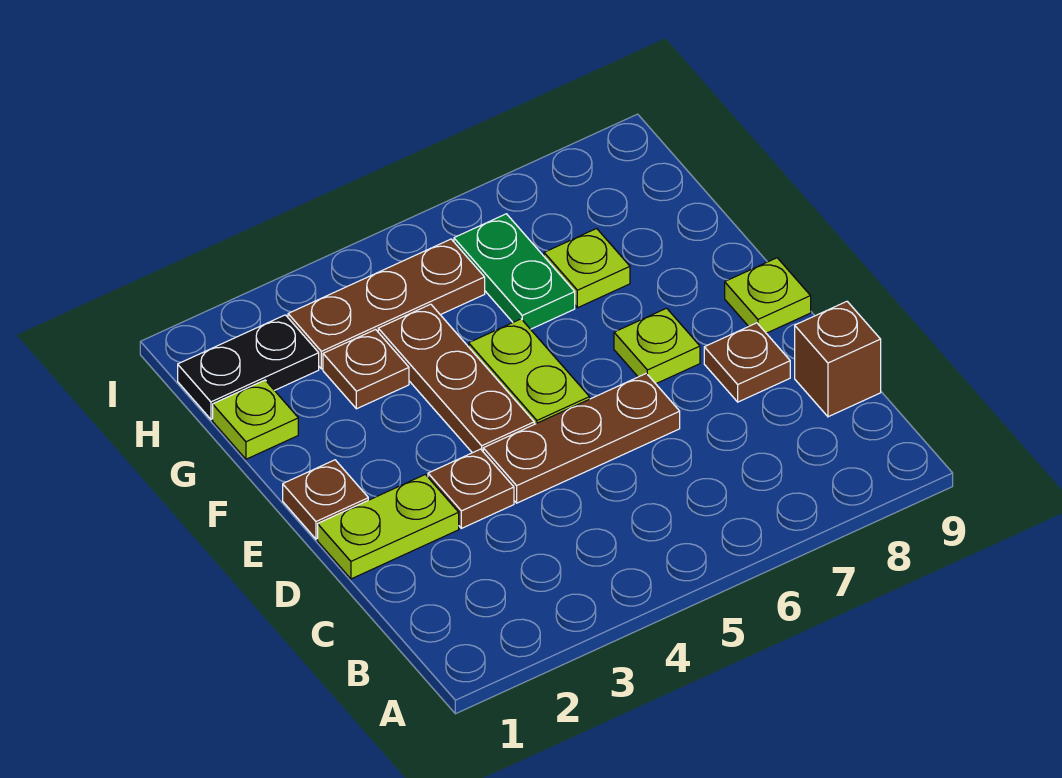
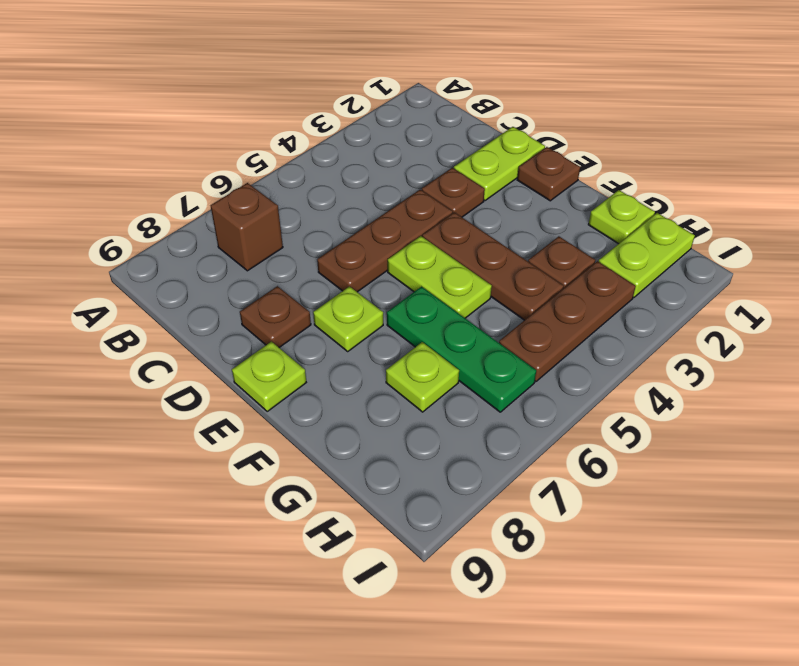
brown 1x1 brick [795,301,881,417] -> brown 1x1 brick moved to [211,183,283,271]
green 1x2 plate [454,214,575,329] -> green 1x3 plate [387,287,536,412]
black 1x2 plate [178,315,319,419] -> lime 1x2 plate [599,213,695,298]

